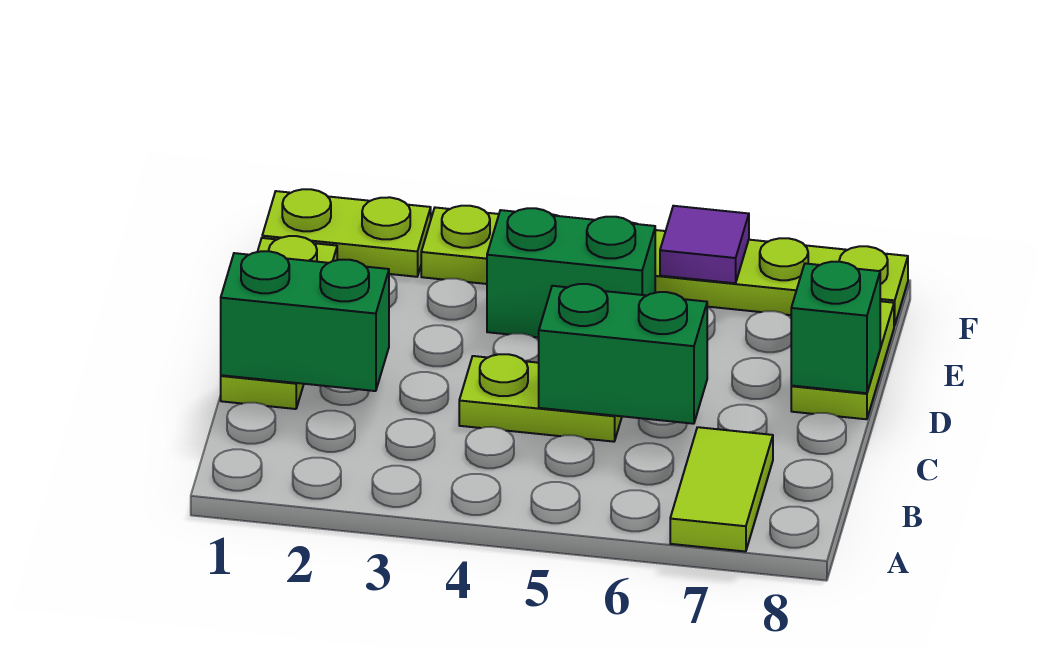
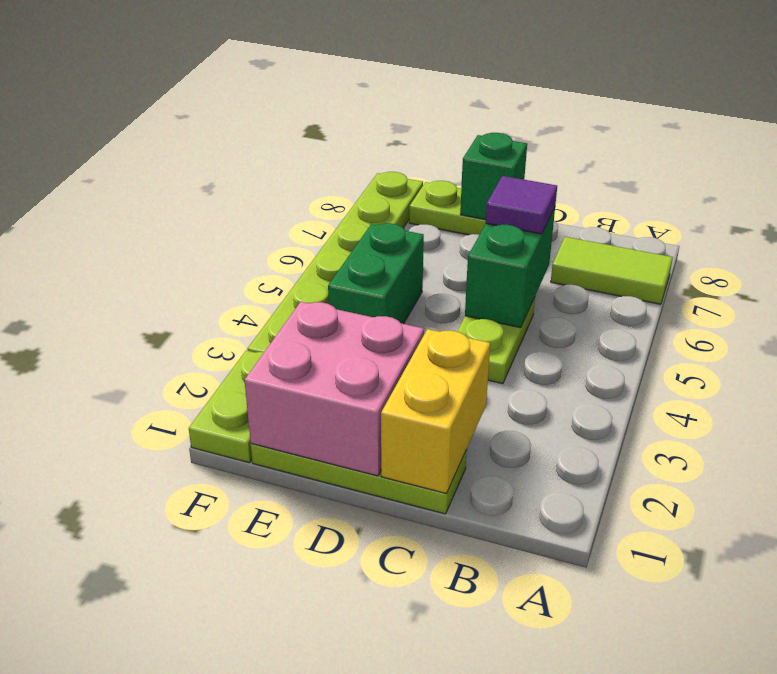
green 1x2 brick [221,251,389,391] -> yellow 1x2 brick [381,329,490,494]
none -> pink 2x2 brick [244,302,424,476]
purple 1x1 tile [660,206,749,283] -> purple 1x1 tile moved to [486,176,557,234]

